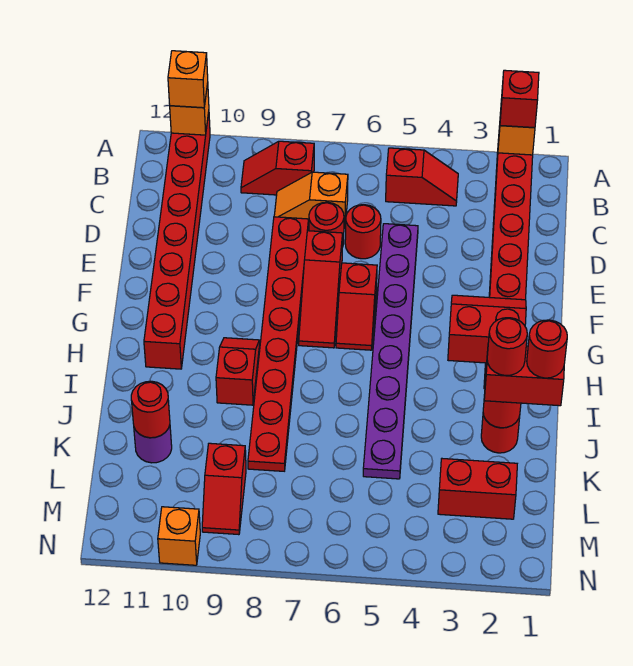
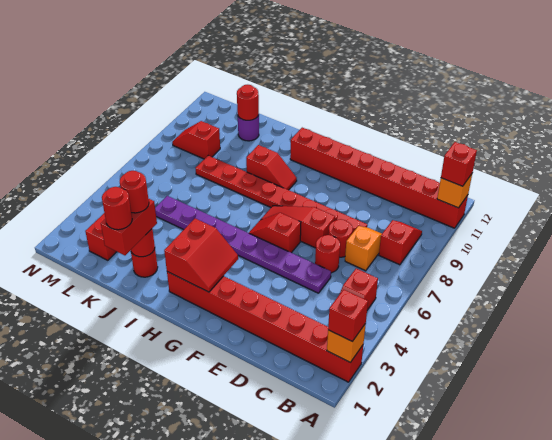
orange 1x1 brick [168,51,208,108] -> red 1x1 brick [441,142,477,186]
orange 1x1 brick [158,507,200,565] -> none

